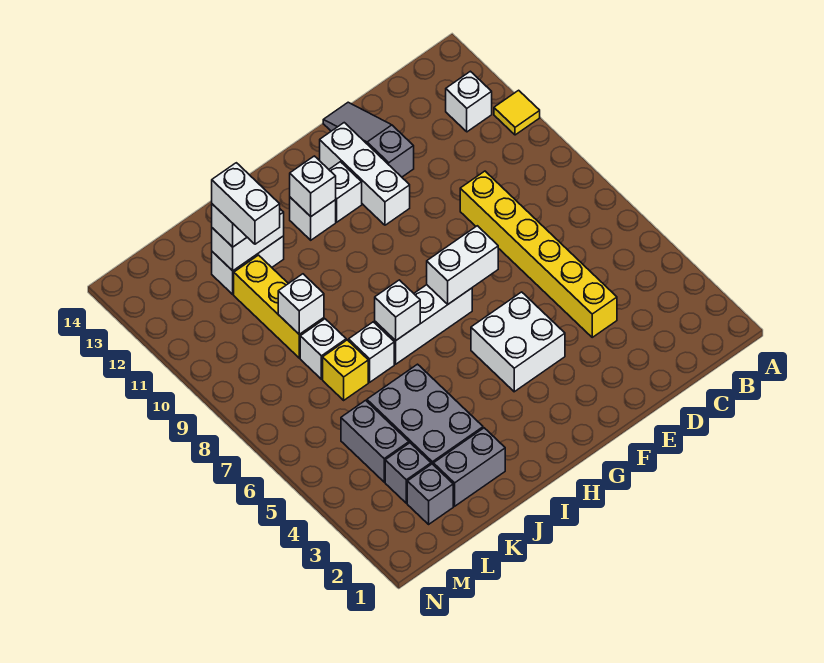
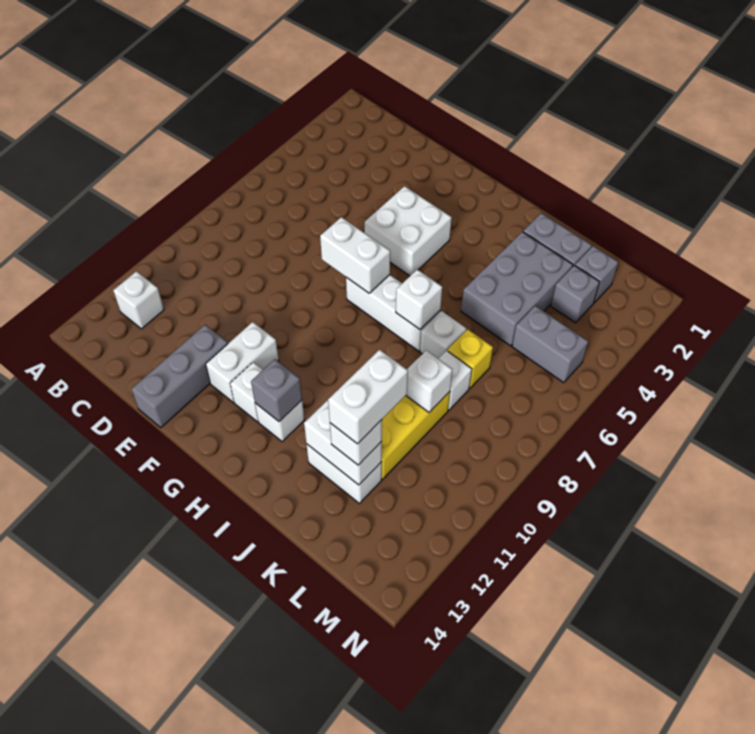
yellow 1x1 tile [494,90,540,135] -> none
yellow 1x6 brick [460,171,617,337] -> none
grey 1x3 slope [323,102,414,177] -> grey 1x3 brick [132,325,228,428]
white 1x3 brick [320,123,410,225] -> white 1x2 brick [206,322,279,402]
white 1x1 brick [290,156,336,216] -> grey 1x1 brick [251,359,302,422]
grey 1x2 brick [341,400,409,482] -> grey 1x2 brick turned to [512,306,588,383]

